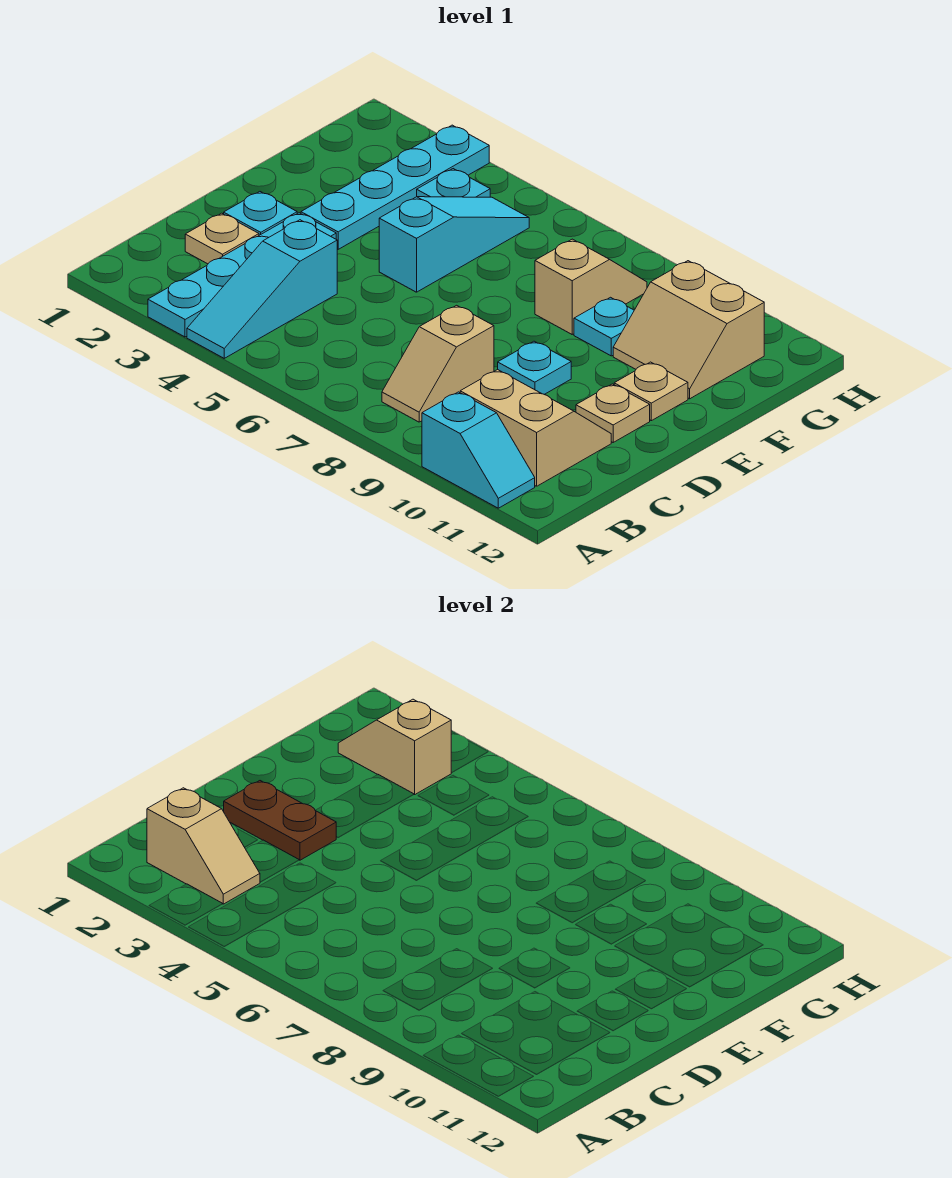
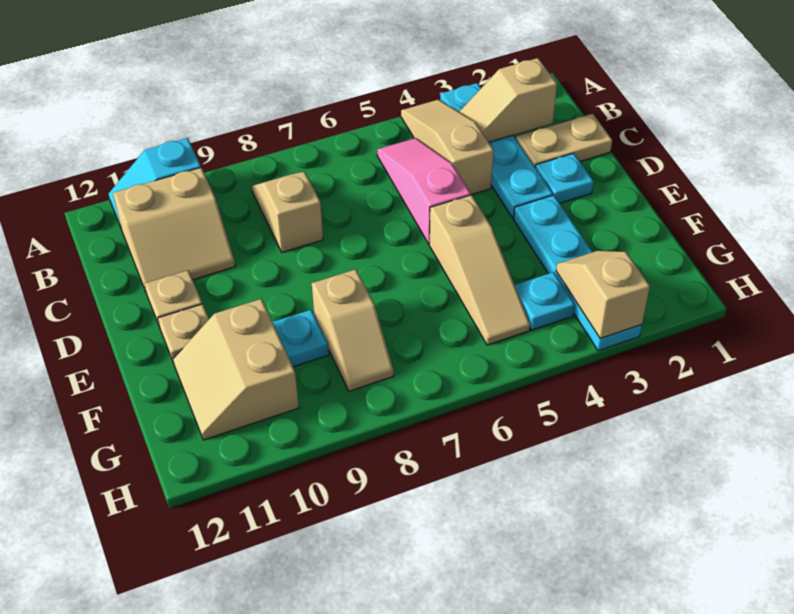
cyan 1x3 slope [187,220,337,358] -> tan 1x3 slope [401,100,494,195]
none -> pink 1x3 slope [377,138,471,244]
tan 1x1 plate [185,213,259,264] -> tan 1x2 plate [516,114,612,167]
brown 1x2 plate [224,781,336,860] -> none
cyan 1x1 plate [498,341,571,394] -> none
cyan 1x3 slope [379,197,529,292] -> tan 1x3 slope [429,195,530,345]
tan 2x2 slope [613,261,764,399] -> tan 2x2 slope turned to [173,299,299,440]
tan 1x2 slope [338,699,451,795] -> tan 1x2 slope turned to [556,251,650,338]

